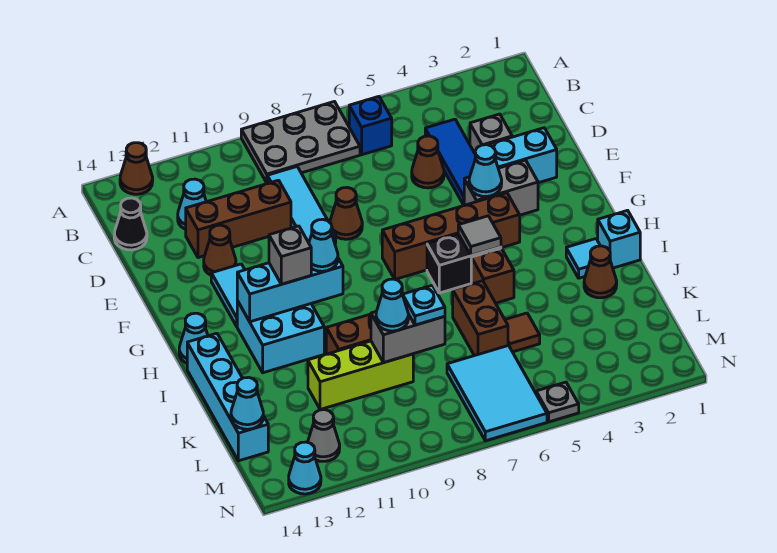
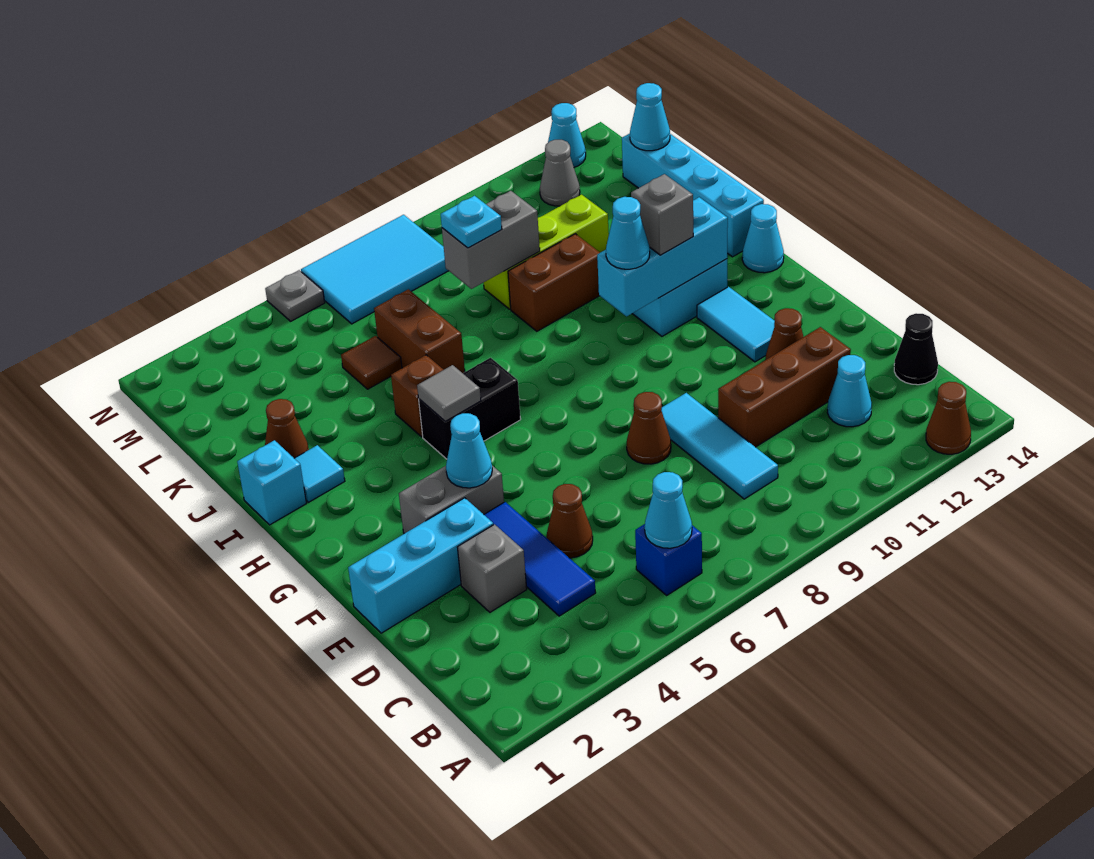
grey 2x3 plate [241,102,360,183] -> none
cyan 1x2 brick [488,128,557,183] -> cyan 1x3 brick [348,498,493,633]
brown 1x4 brick [382,193,520,279] -> none
cyan 1x1 cone [376,279,408,331] -> cyan 1x1 cone moved to [645,472,692,548]
cyan 2x3 tile [447,346,547,441] -> cyan 2x3 tile turned to [301,215,448,324]

